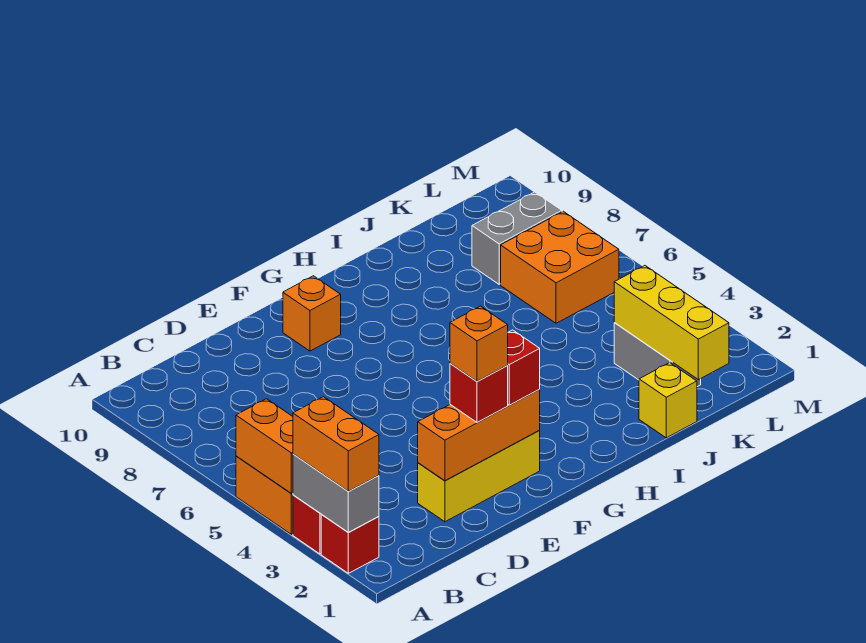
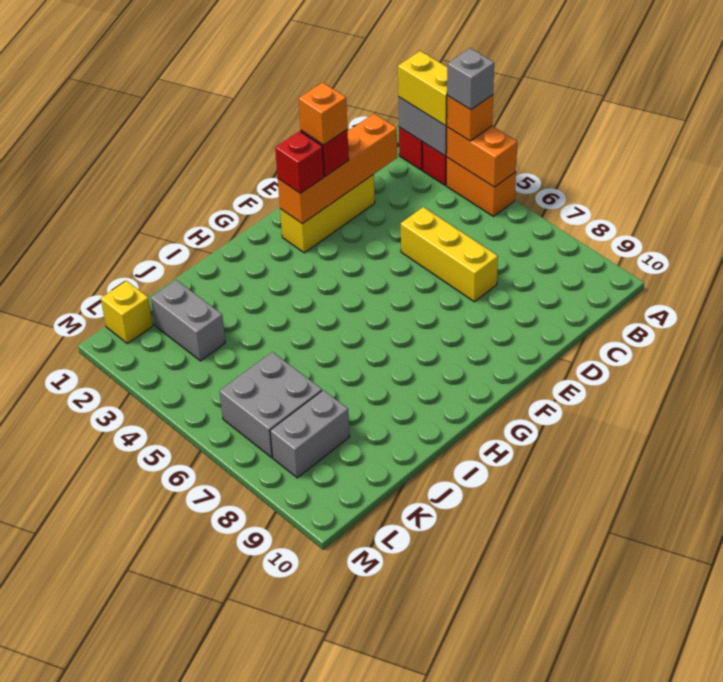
orange 1x2 brick [293,397,379,491] -> yellow 1x2 brick [398,51,447,126]
none -> grey 1x1 brick [447,48,494,110]
orange 1x3 brick [418,390,540,481] -> orange 1x4 brick [278,114,397,224]
orange 1x1 brick [283,276,341,351] -> orange 1x1 brick moved to [447,95,493,141]
yellow 1x1 brick [639,363,697,438] -> yellow 1x1 brick moved to [101,281,153,343]
yellow 1x3 brick [614,266,729,380] -> yellow 1x3 brick moved to [401,207,498,302]
orange 2x2 brick [501,211,619,323] -> grey 2x2 brick [219,352,322,457]

